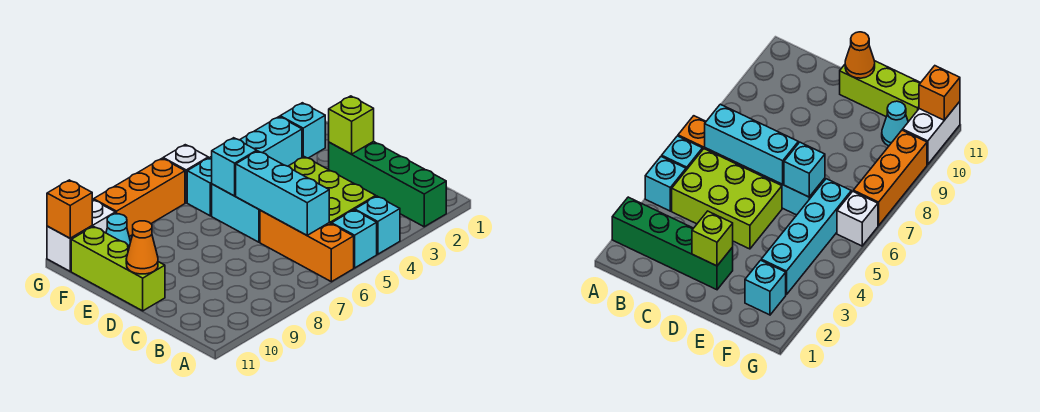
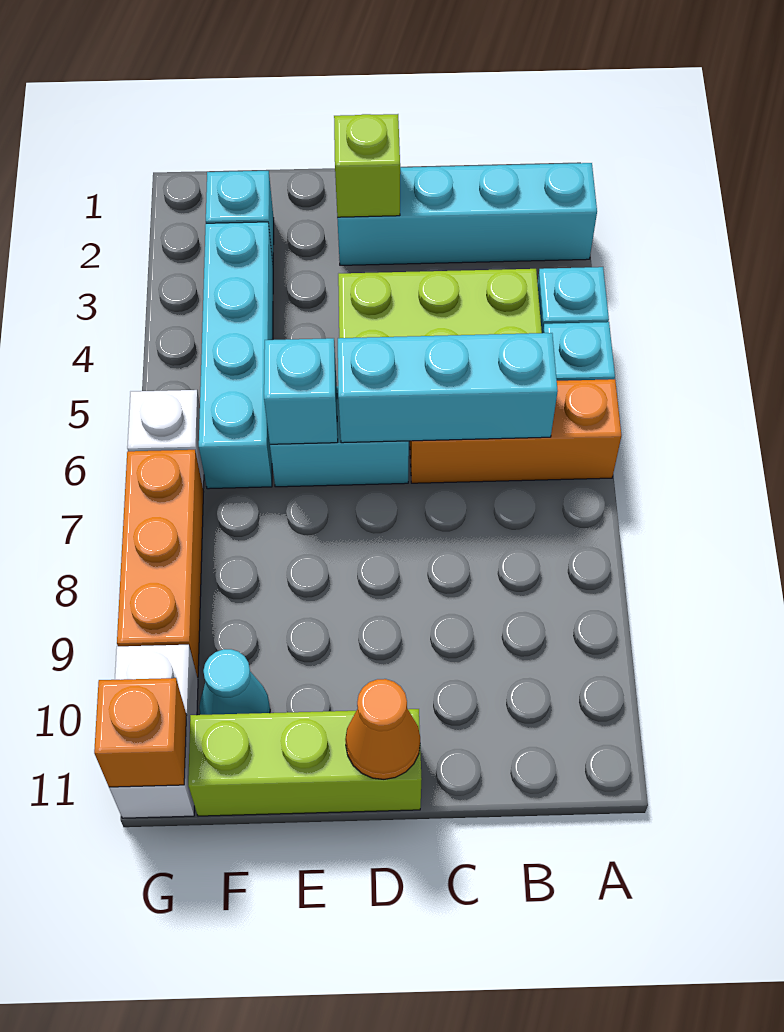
green 1x4 brick [329,141,446,227] -> cyan 1x4 brick [337,163,597,265]

